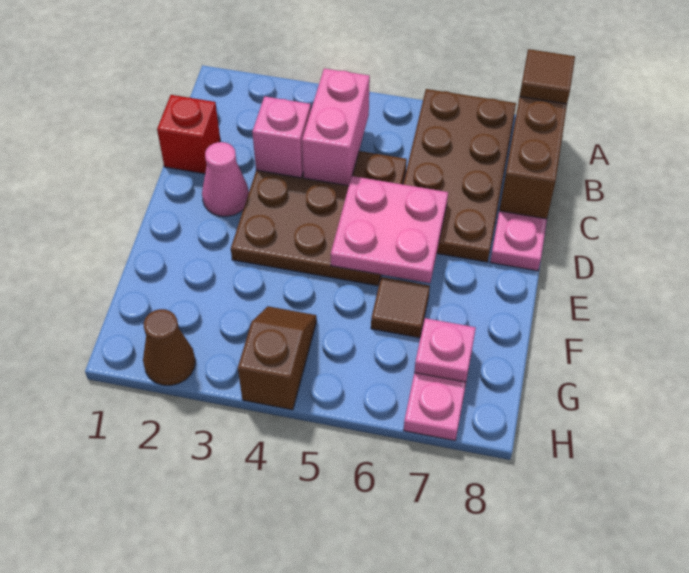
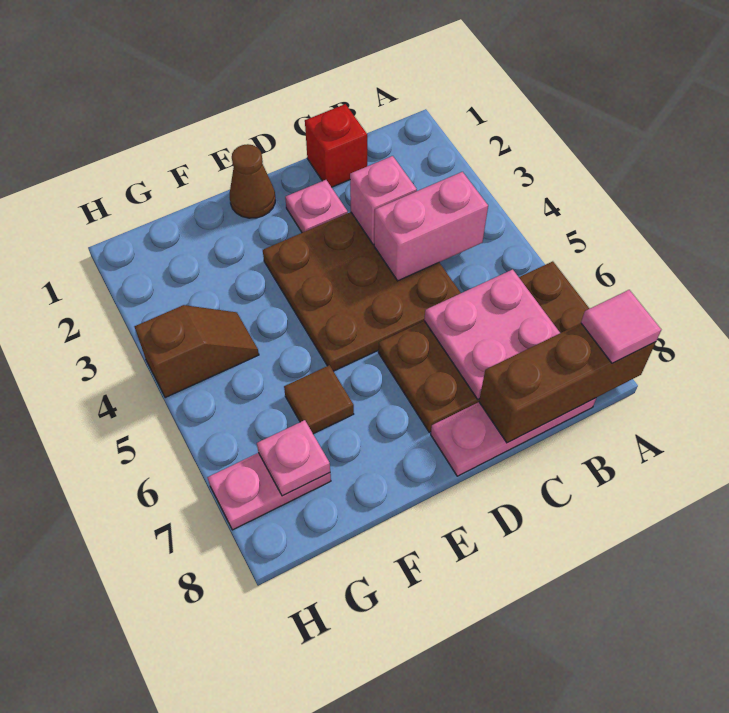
brown 1x1 tile [520,49,575,104] -> pink 1x1 tile [581,290,661,363]
pink 1x1 cone [202,142,249,216] -> pink 1x1 plate [285,180,348,233]
pink 2x2 plate [331,176,448,283] -> pink 2x2 plate moved to [424,269,560,399]
brown 1x1 cone [143,309,195,385] -> brown 1x1 cone moved to [230,144,275,218]

